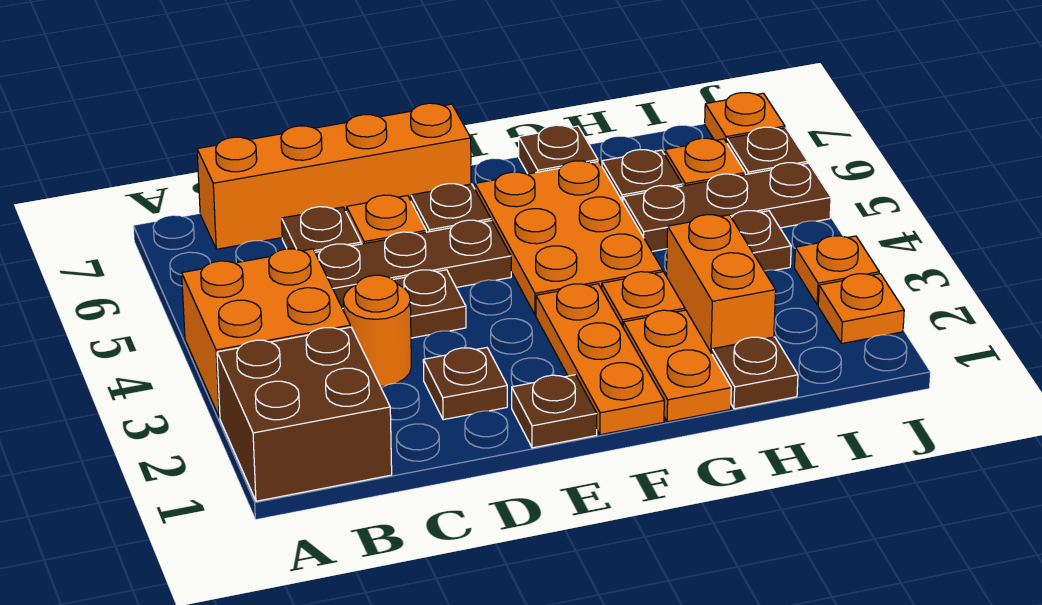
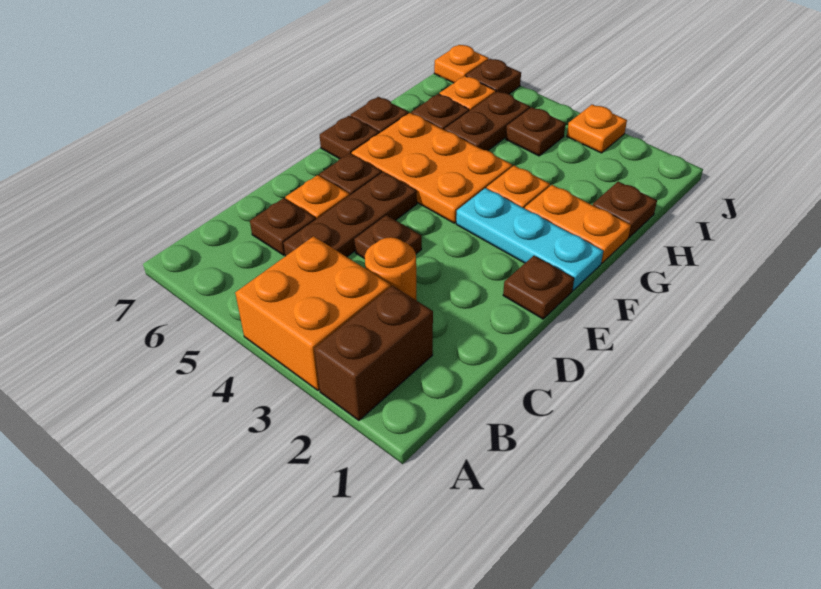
brown 2x2 brick [217,327,392,501] -> brown 1x2 brick [314,286,433,420]
orange 1x4 brick [197,103,471,249] -> none
brown 1x1 plate [423,348,507,420] -> brown 1x1 plate moved to [320,116,379,159]
orange 1x3 plate [536,284,664,435] -> cyan 1x3 plate [456,188,603,290]
orange 1x2 brick [667,215,776,354] -> none
brown 1x3 plate [623,163,831,251] -> brown 1x2 plate [445,91,530,151]
orange 1x1 plate [818,274,904,344] -> none

